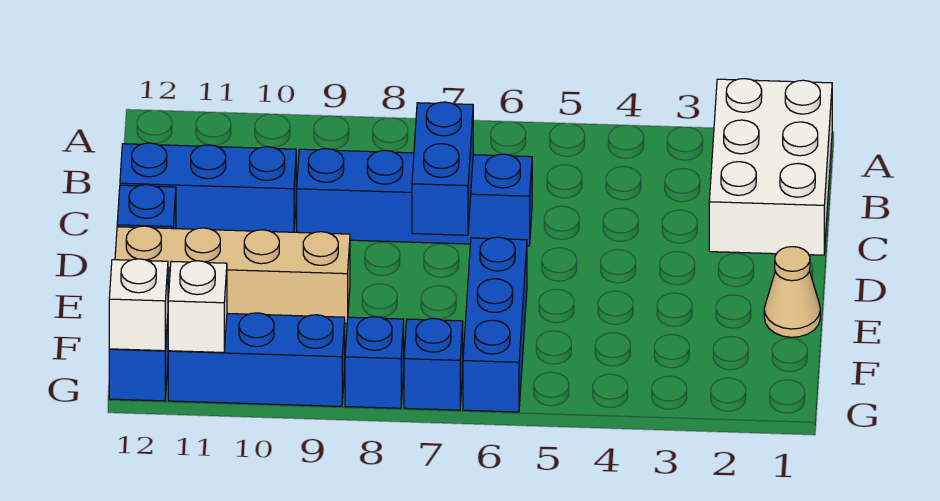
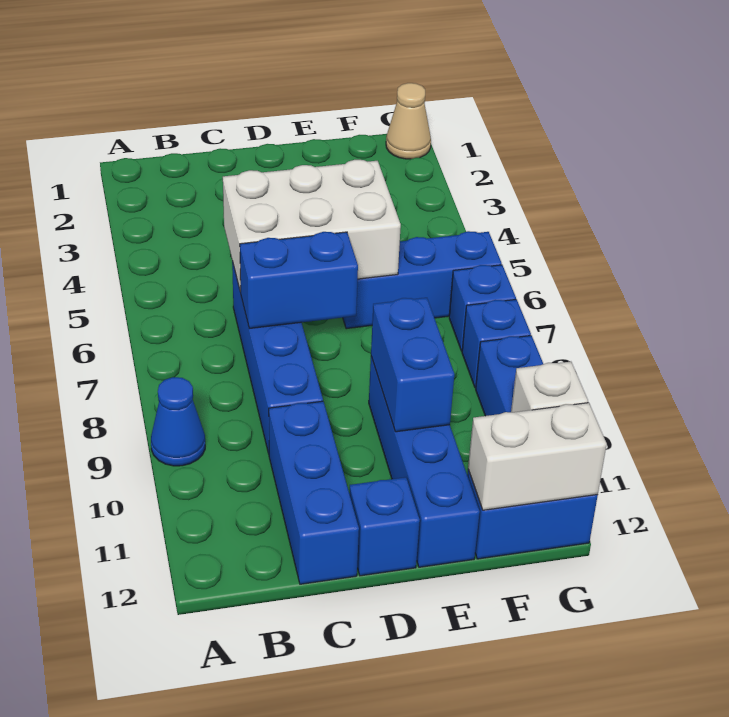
white 2x3 brick [709,79,832,255] -> white 2x3 brick moved to [223,160,401,292]
none -> blue 1x1 cone [151,377,205,466]
tan 1x1 cone [764,247,820,337] -> tan 1x1 cone moved to [386,83,431,159]
tan 1x4 brick [115,226,350,323] -> blue 1x4 brick [369,357,480,567]
none -> blue 1x2 brick [371,298,454,432]
white 1x1 brick [109,259,168,351] -> white 1x2 brick [468,403,607,510]

